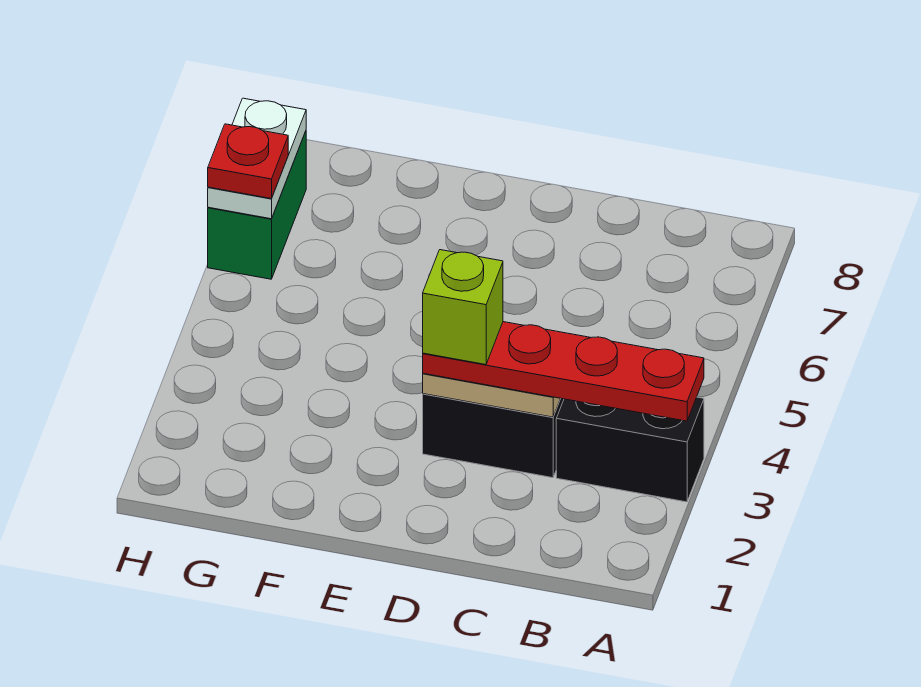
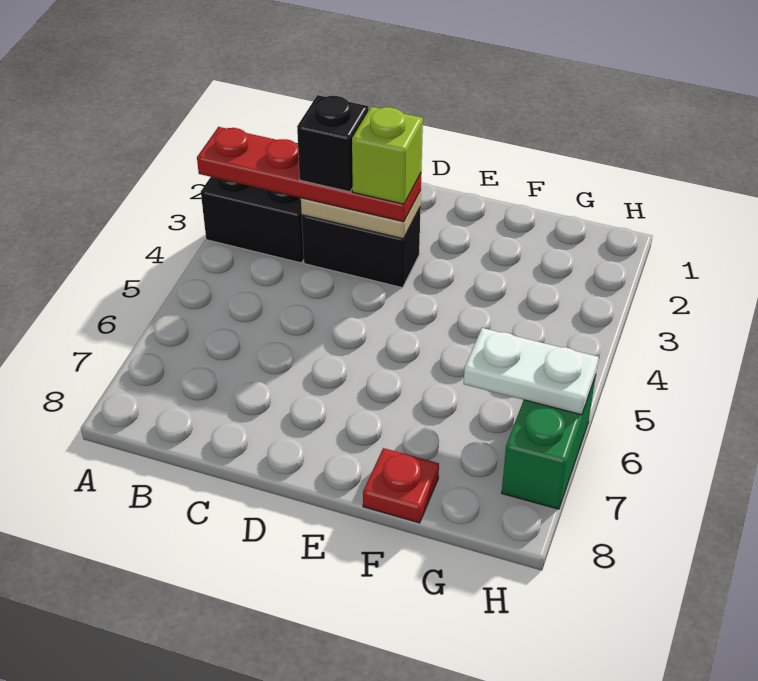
none -> black 1x1 brick [297,95,368,192]
white 1x2 plate [208,98,306,219] -> white 1x2 plate turned to [464,328,599,415]
red 1x1 plate [208,124,288,199] -> red 1x1 plate moved to [363,448,439,523]

